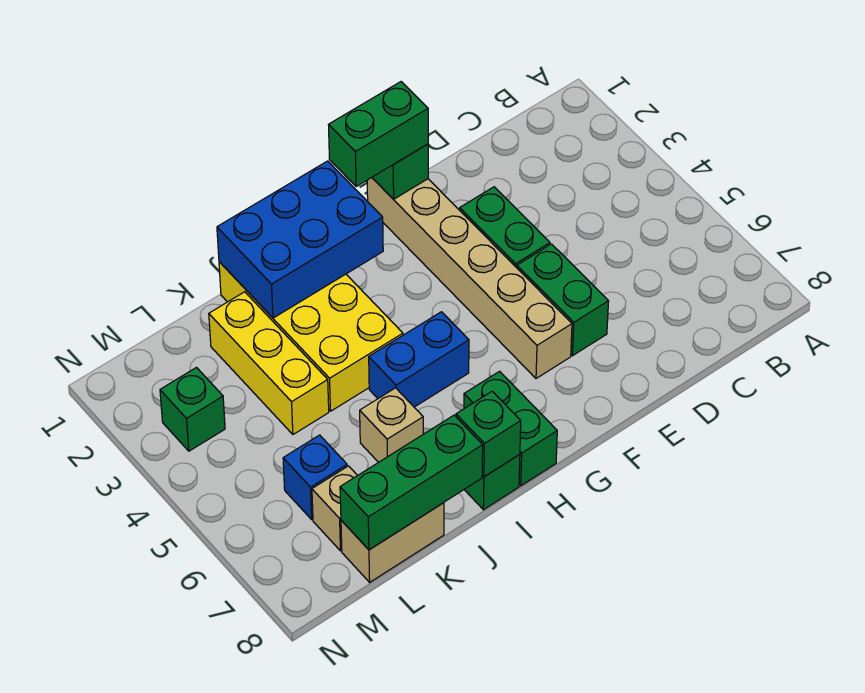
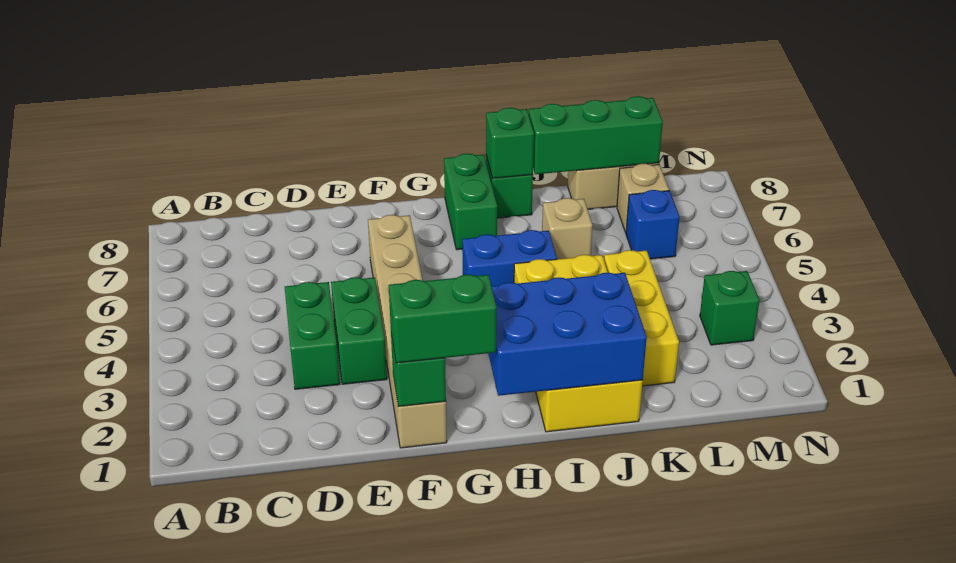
green 1x2 brick [517,244,609,356] -> green 1x2 brick moved to [285,282,340,389]

